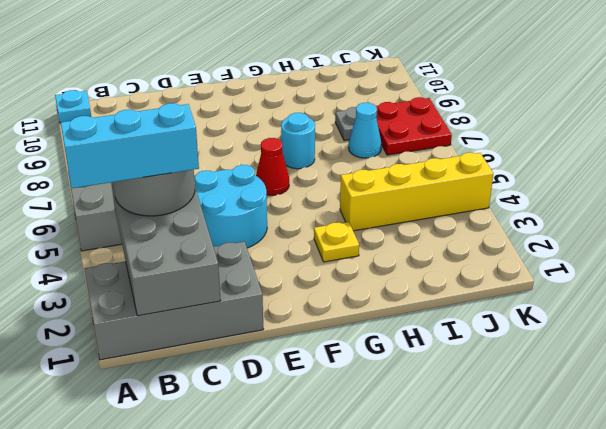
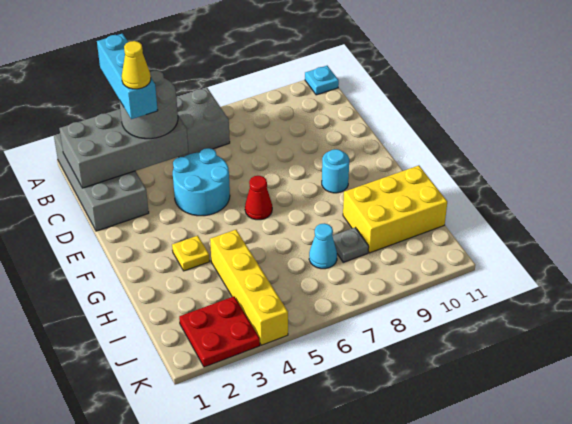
none -> yellow 1x1 cone [122,41,151,89]
cyan 1x1 round brick [281,113,315,169] -> cyan 1x1 round brick moved to [322,149,349,193]
none -> yellow 2x3 brick [343,166,447,253]
red 2x2 plate [376,97,452,155] -> red 2x2 plate moved to [179,296,260,367]

